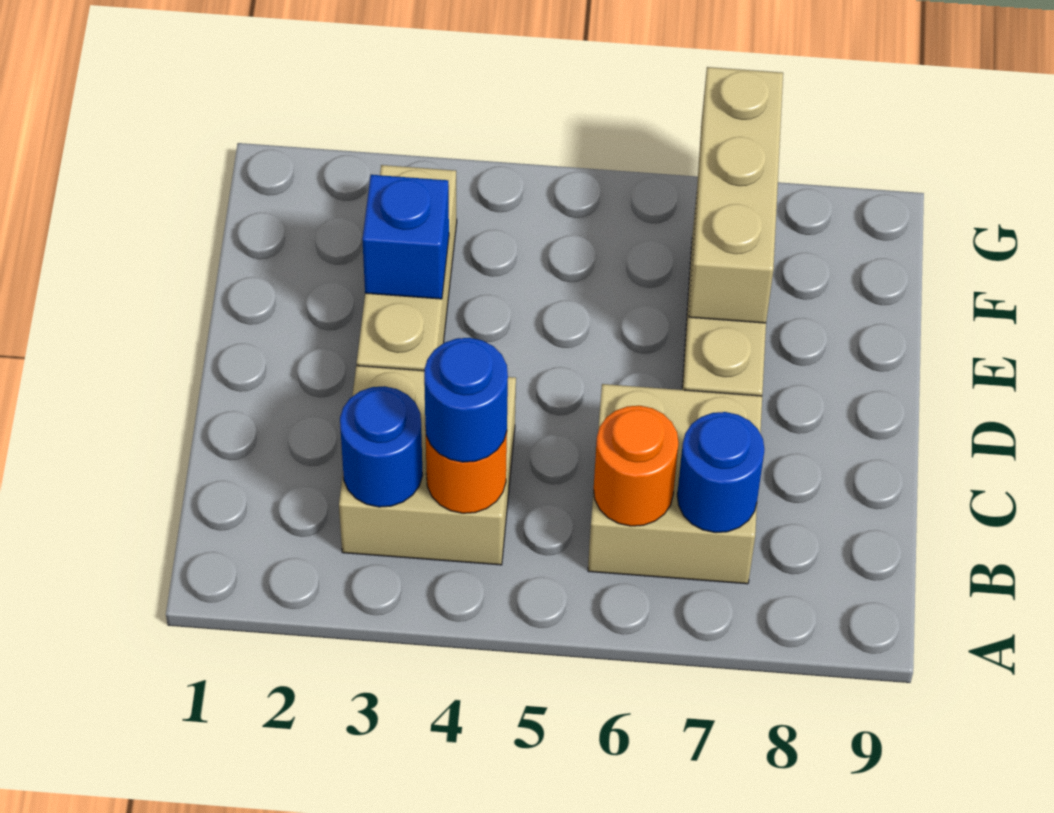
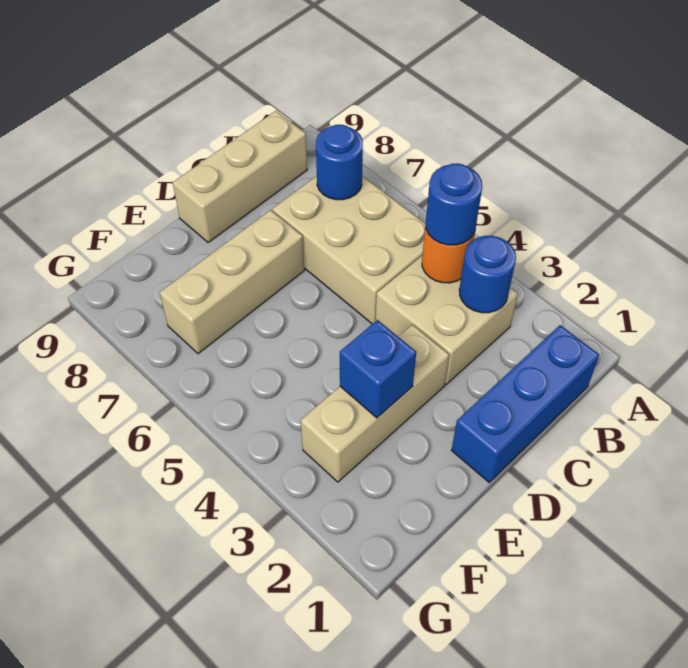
none -> blue 1x3 brick [452,325,599,482]
tan 2x2 brick [588,384,762,584] -> tan 2x3 brick [272,176,426,324]
orange 1x1 round brick [594,406,679,526] -> none
tan 1x3 brick [689,67,783,323] -> tan 1x3 brick moved to [173,111,307,243]

